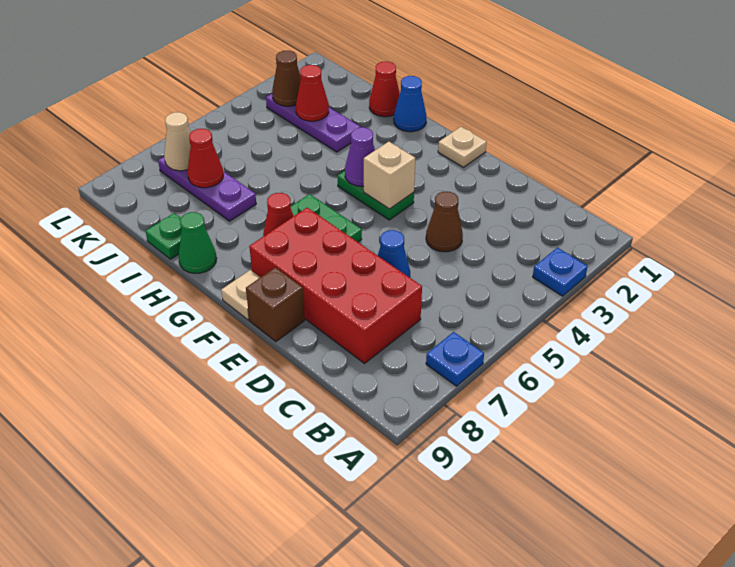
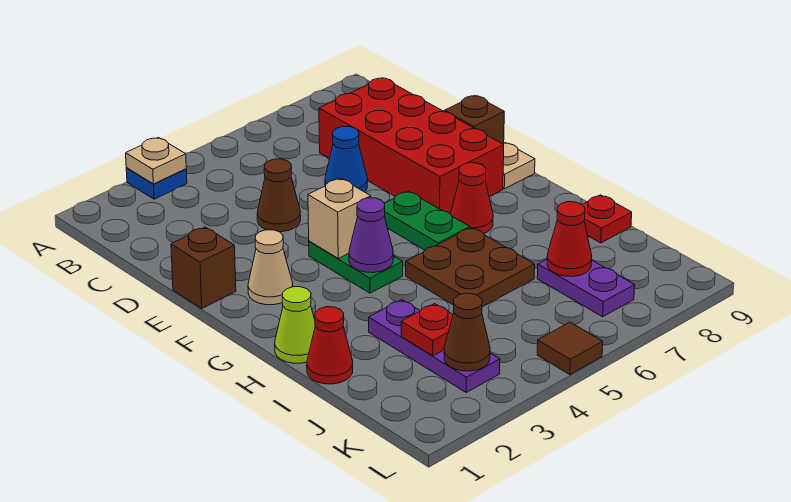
blue 1x1 plate [426,332,484,386] -> none
none -> brown 1x1 brick [171,227,236,308]
tan 1x1 plate [438,127,487,167] -> tan 1x1 plate moved to [126,138,186,184]
blue 1x1 cone [394,76,426,132] -> lime 1x1 cone [275,287,315,363]
none -> brown 2x2 plate [406,228,535,307]
green 1x1 cone [178,212,217,273] -> none
purple 1x3 plate [158,157,256,221] -> purple 1x2 plate [537,259,635,317]
green 1x1 plate [146,213,182,259] -> red 1x1 plate [582,195,632,243]
red 1x1 cone [296,65,329,121] -> red 1x1 plate [401,304,453,356]
tan 1x1 cone [164,112,191,171] -> tan 1x1 cone moved to [248,230,293,305]
none -> brown 1x1 tile [537,322,603,375]

